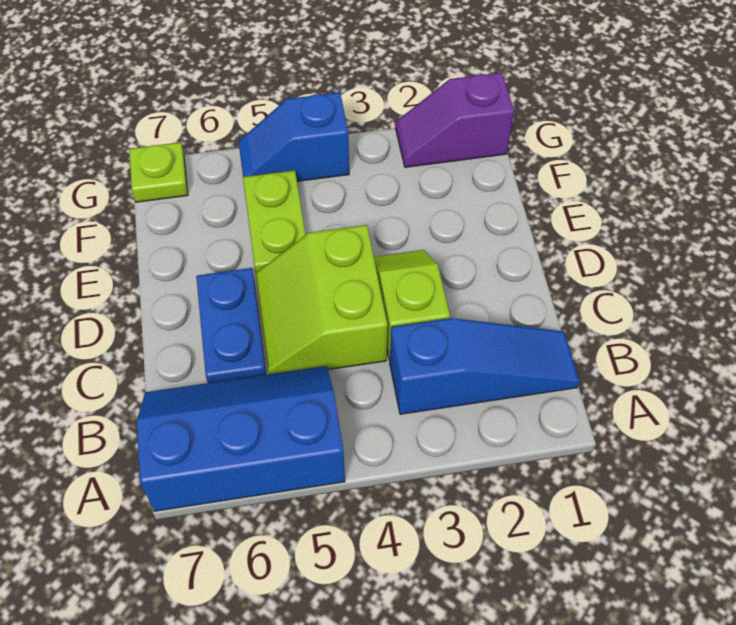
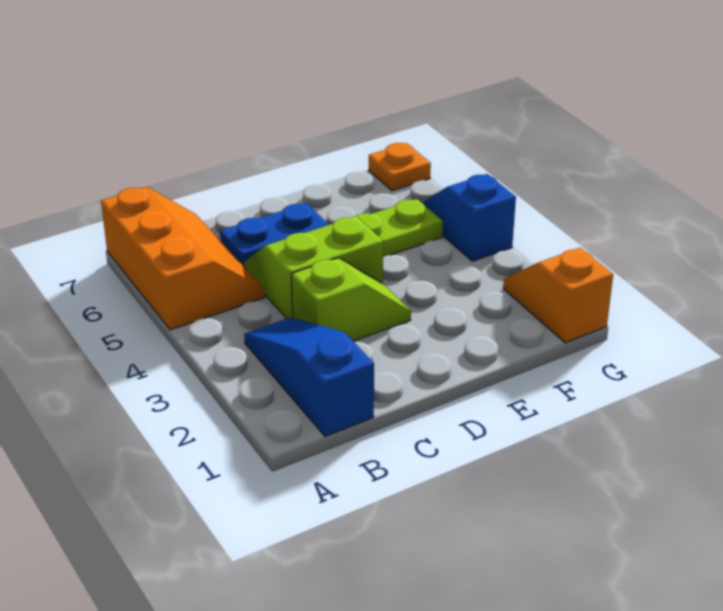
blue 2x3 slope [137,366,345,511] -> orange 2x3 slope [101,187,265,330]
blue 1x3 slope [389,318,580,414] -> blue 1x3 slope turned to [244,317,374,436]
purple 1x2 slope [396,73,514,167] -> orange 1x2 slope [503,248,613,343]
lime 1x1 plate [129,142,188,202] -> orange 1x1 plate [369,143,431,191]

